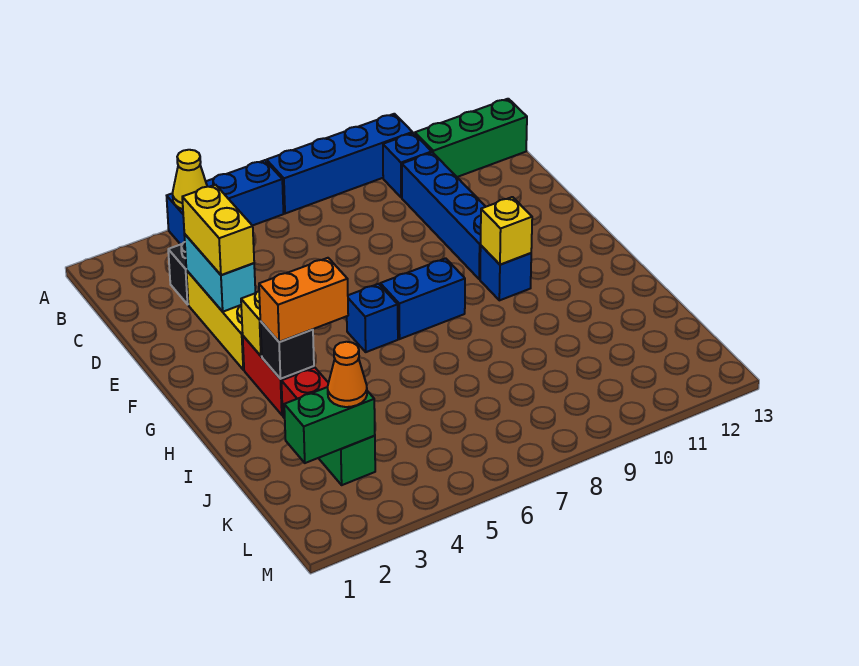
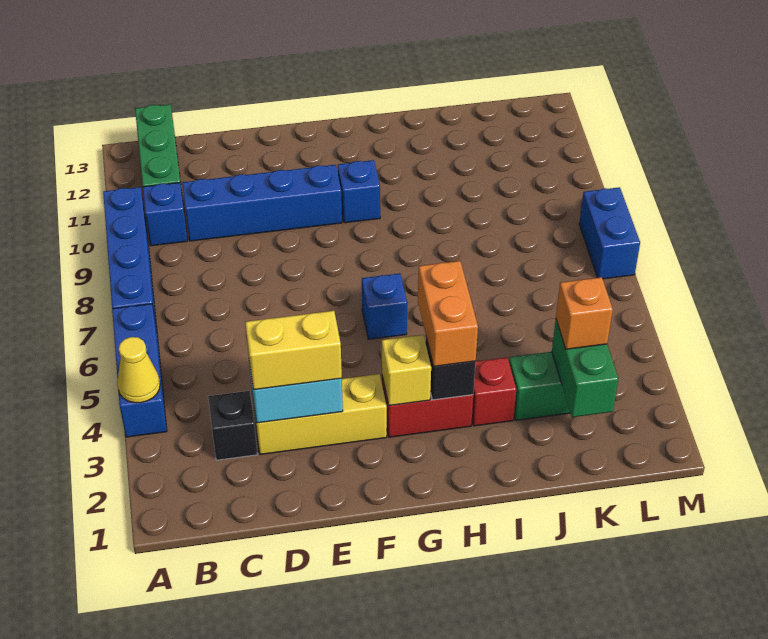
blue 1x2 brick [380,258,465,339] -> blue 1x2 brick moved to [579,187,640,279]
yellow 1x1 brick [481,197,532,265] -> none
orange 1x1 cone [328,342,367,407] -> orange 1x1 brick [556,277,613,349]

